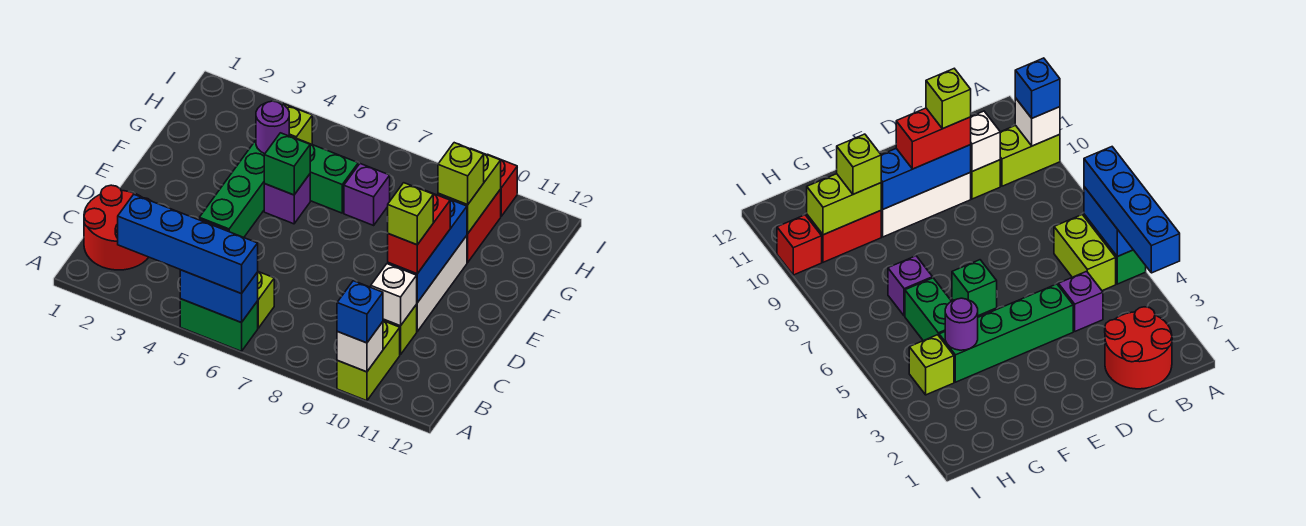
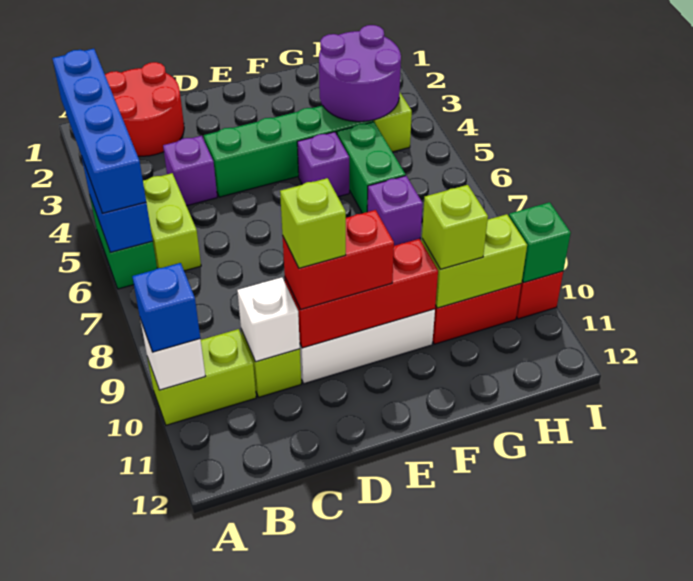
blue 1x3 brick [388,195,467,303] -> red 1x3 brick [285,239,438,348]
green 1x1 brick [264,133,310,195] -> green 1x1 brick moved to [509,202,571,283]
purple 1x1 round brick [256,101,289,154] -> purple 2x2 round brick [319,25,401,122]

